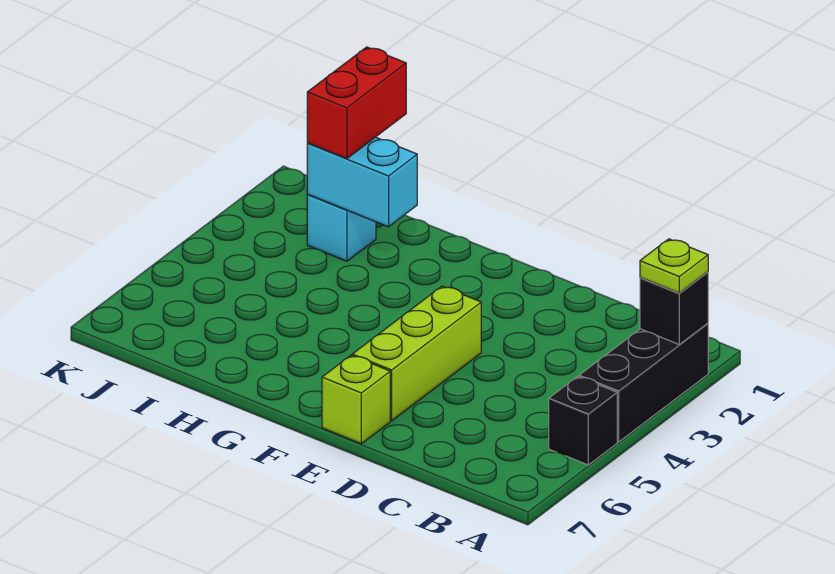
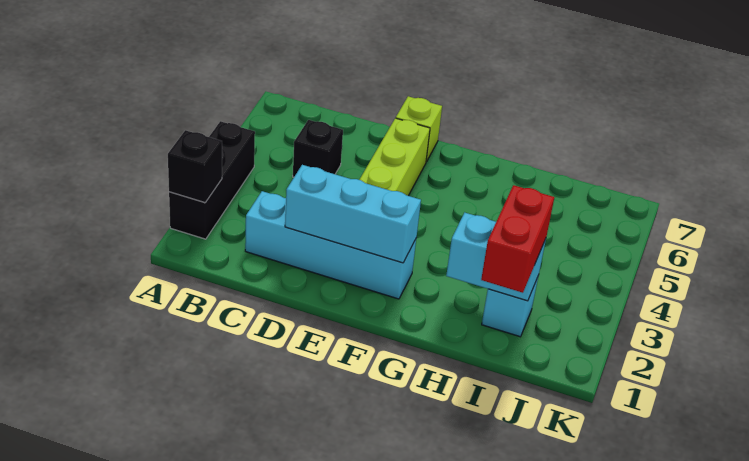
lime 1x1 plate [640,239,708,293] -> none
black 1x1 brick [549,377,617,465] -> black 1x1 brick moved to [293,120,343,177]
none -> cyan 1x4 brick [245,191,416,299]
none -> cyan 1x3 brick [285,165,421,263]

